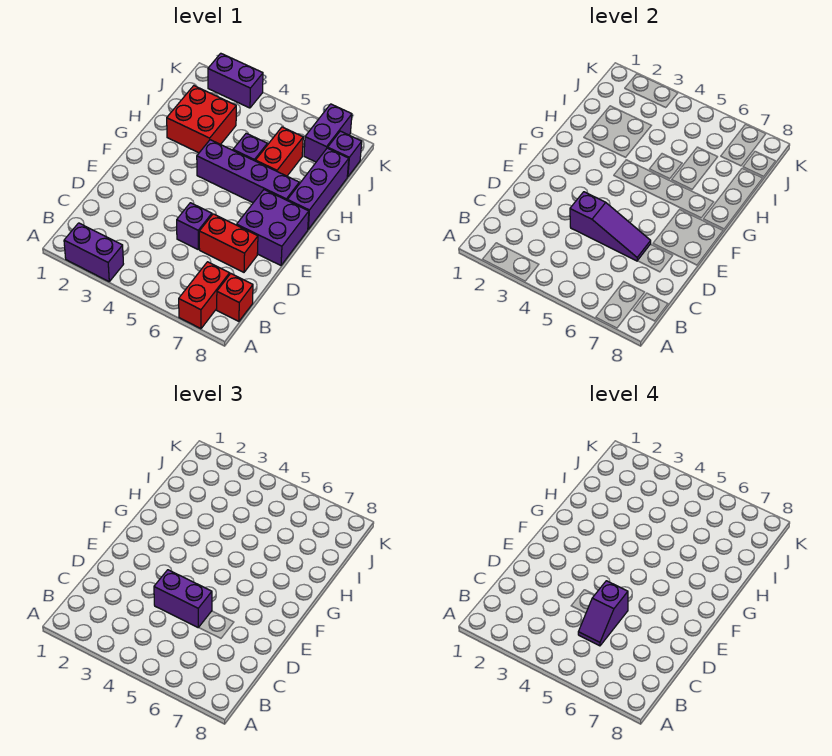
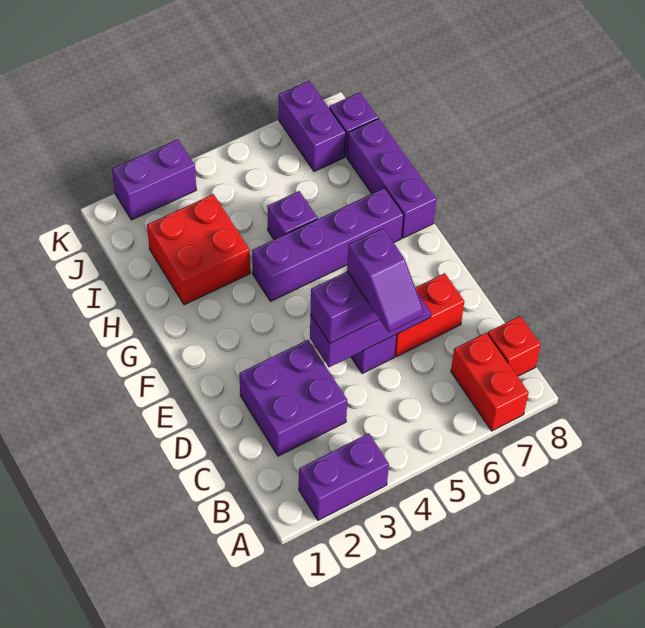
purple 2x2 brick [237,190,309,265] -> purple 2x2 brick moved to [239,340,347,456]
red 1x2 brick [256,127,303,176] -> none

